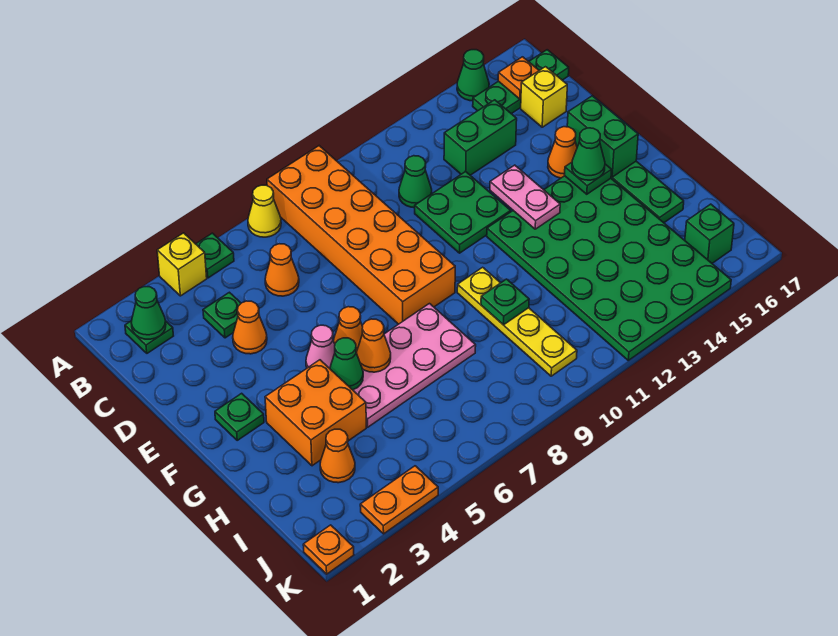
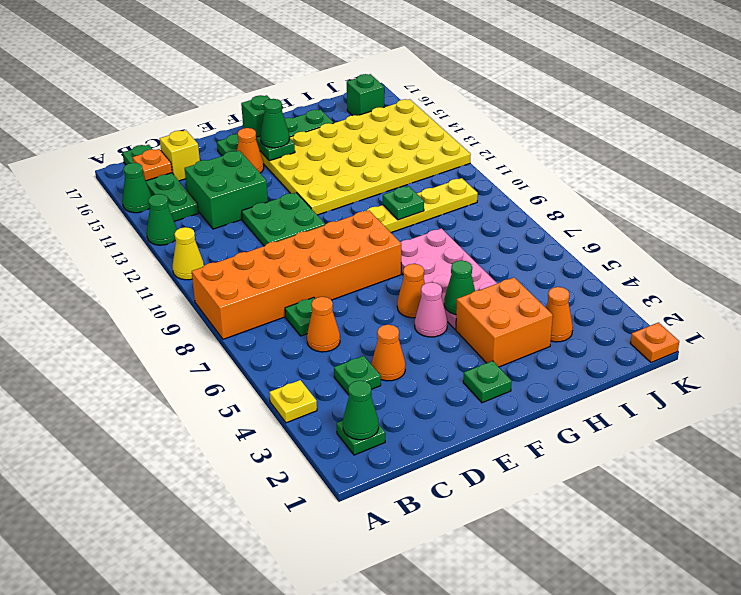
yellow 1x1 brick [157,233,207,296] -> yellow 1x1 plate [269,380,317,423]
green 1x1 plate [196,233,234,278] -> green 1x1 plate moved to [285,297,315,336]
yellow 1x1 cone [248,185,281,237] -> yellow 1x1 cone moved to [173,227,204,280]
green 1x3 plate [473,50,569,114] -> green 1x4 plate [123,145,198,221]
green 1x1 cone [399,156,432,208] -> green 1x1 cone moved to [147,194,177,245]
green 1x2 brick [444,100,517,175] -> green 2x2 brick [185,151,268,229]
pink 1x2 plate [490,165,560,229] -> none
green 1x2 brick [567,96,638,177] -> green 1x1 brick [241,95,270,137]
green 4x6 plate [487,176,731,360] -> yellow 4x6 plate [260,99,471,215]
orange 1x1 cone [357,319,391,372] -> none
orange 1x2 plate [360,466,438,534] -> none

